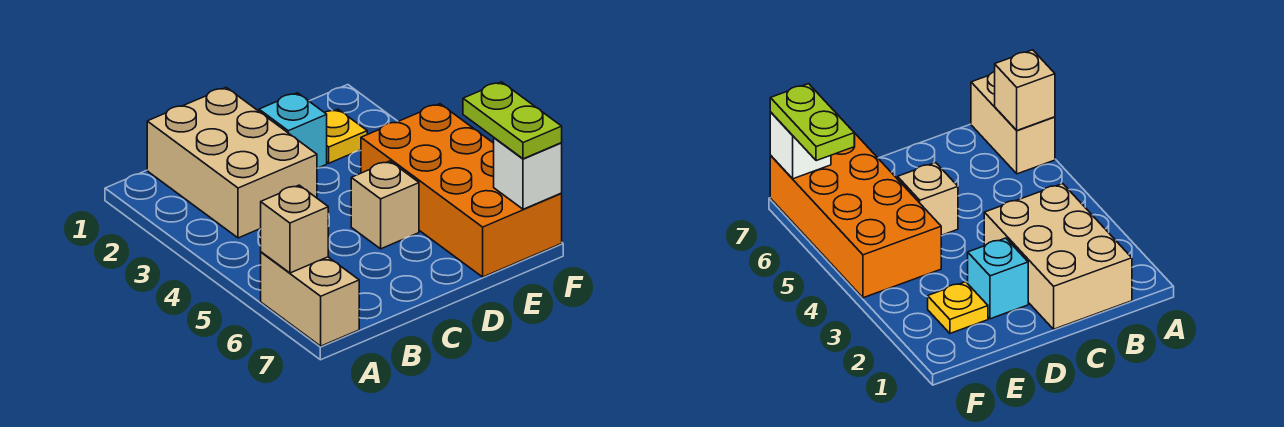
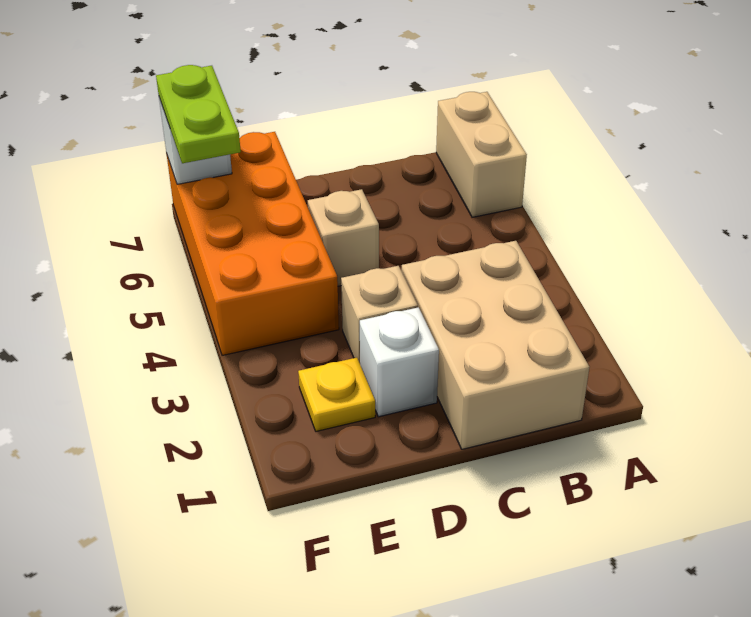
tan 1x1 brick [261,185,328,273] -> tan 1x1 brick moved to [341,266,418,363]
cyan 1x1 brick [259,93,327,168] -> white 1x1 brick [360,307,439,417]

